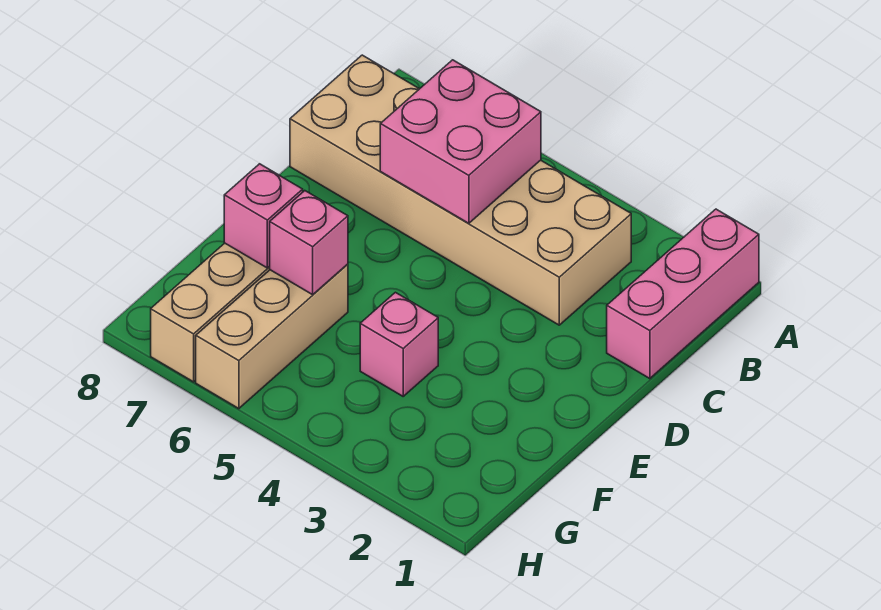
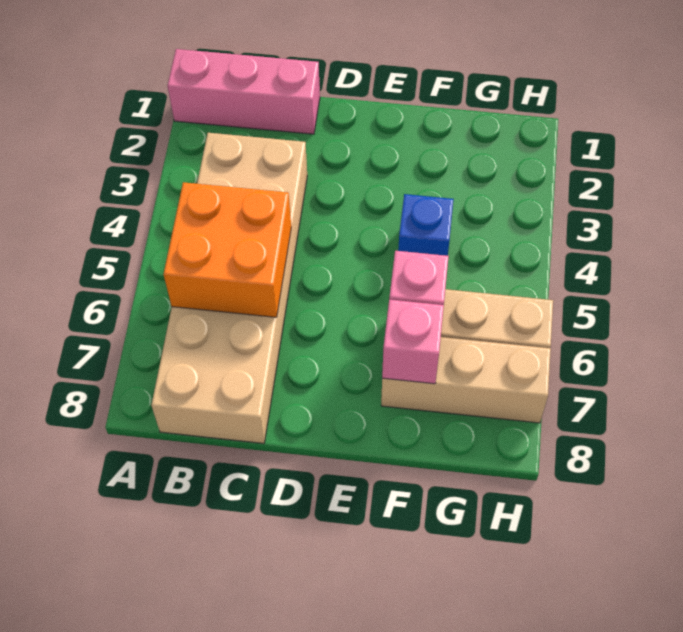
pink 2x2 brick [380,60,541,223] -> orange 2x2 brick [164,182,291,317]
pink 1x1 brick [360,292,438,396] -> blue 1x1 brick [398,194,454,256]

